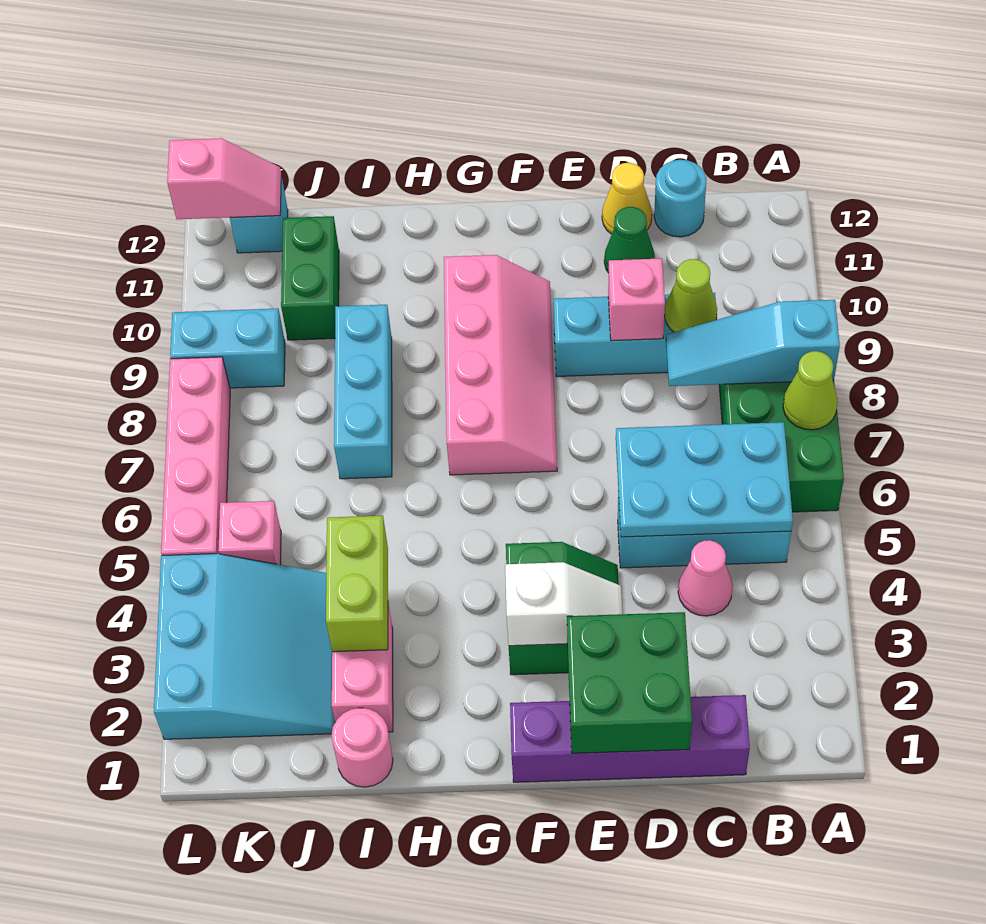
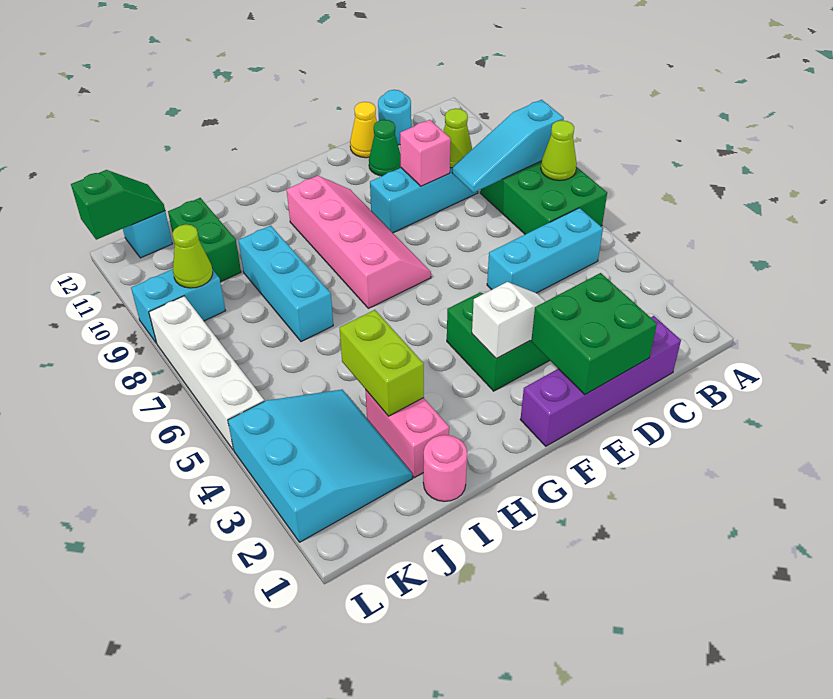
cyan 2x3 plate [616,422,793,537] -> none
pink 1x1 cone [678,540,733,616] -> none
pink 1x1 brick [218,501,281,565] -> none
none -> lime 1x1 cone [172,224,213,288]
pink 1x2 slope [167,138,281,219] -> green 1x2 slope [71,170,165,240]
pink 1x4 brick [161,357,230,555] -> white 1x4 brick [149,296,264,450]

